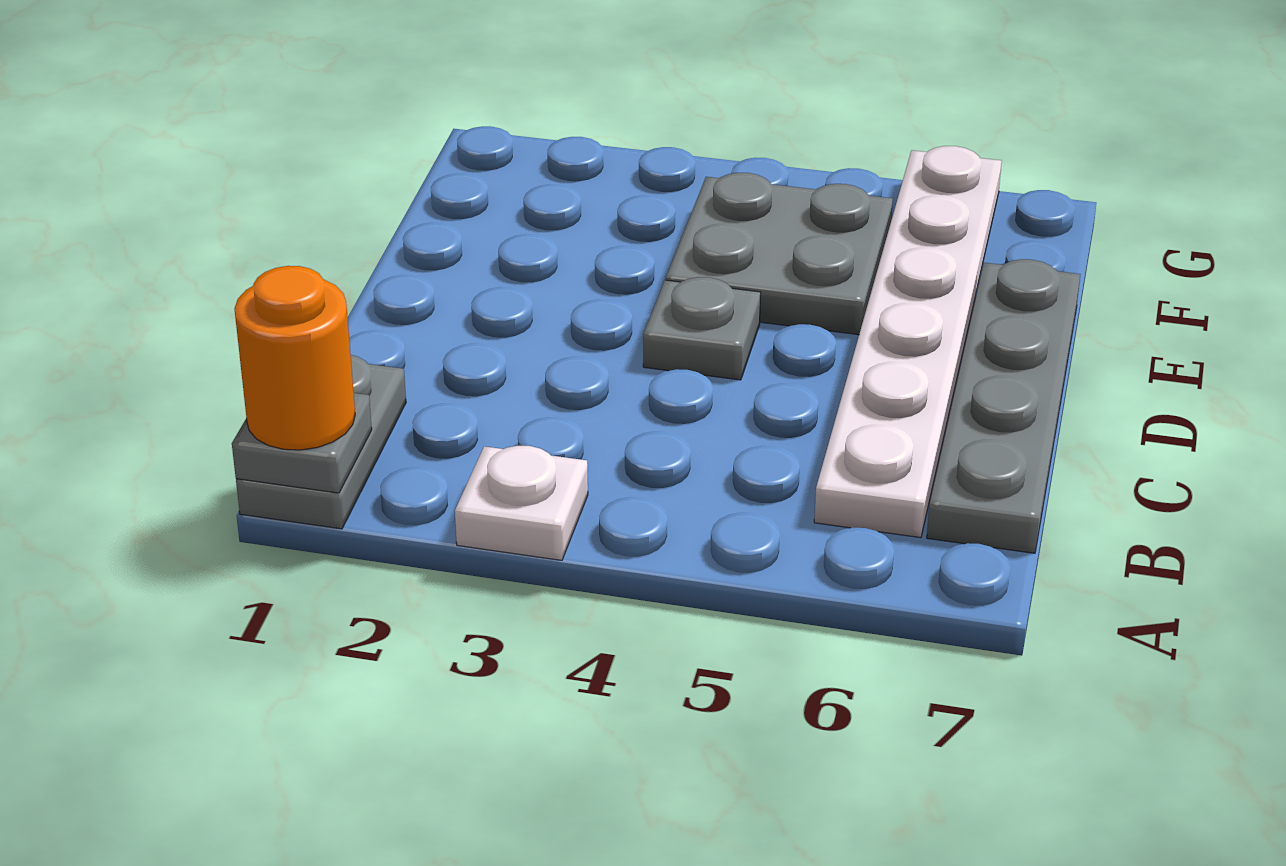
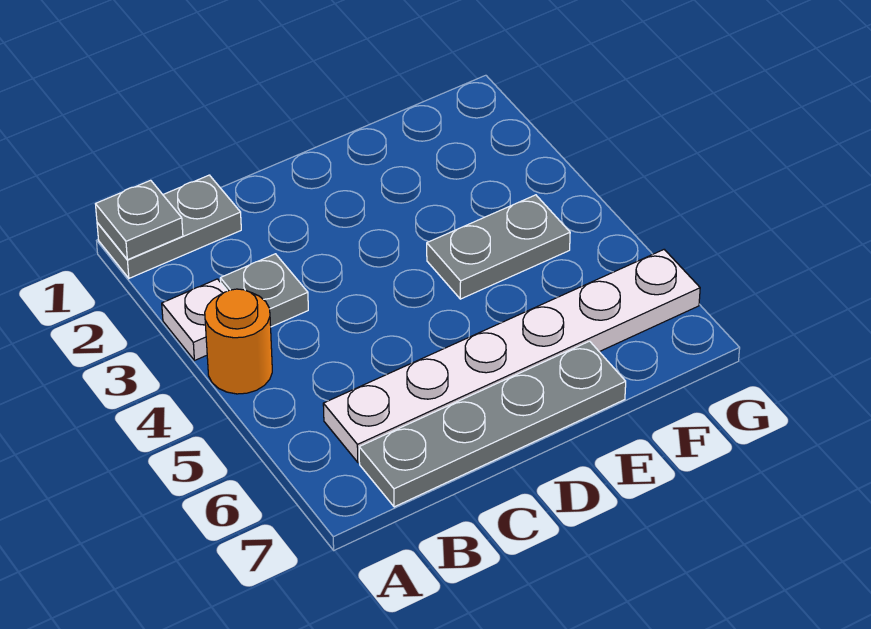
orange 1x1 round brick [234,266,355,450] -> orange 1x1 round brick moved to [205,289,272,394]
grey 1x1 plate [643,277,761,380] -> grey 1x1 plate moved to [220,254,308,327]
grey 2x2 plate [666,173,893,335] -> grey 1x2 plate [427,195,570,299]

